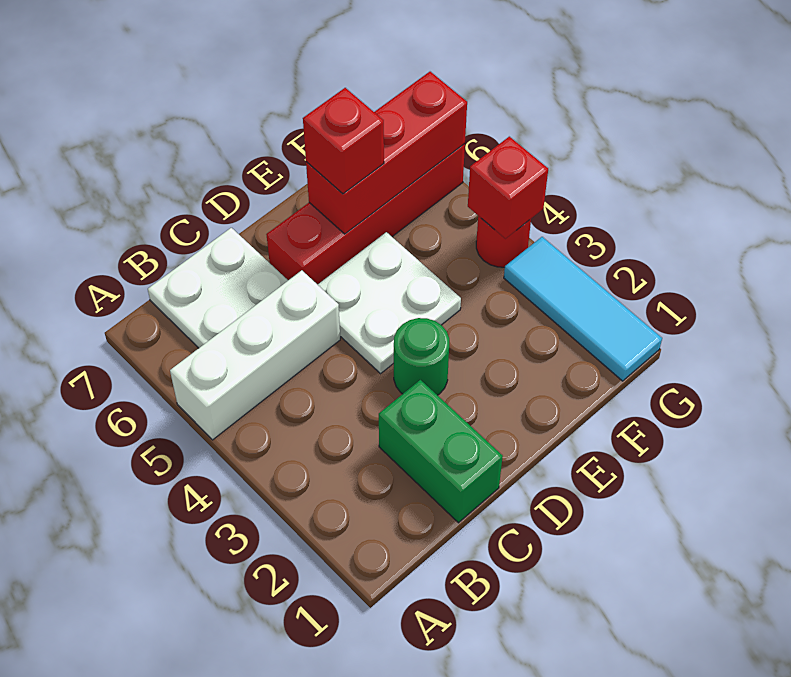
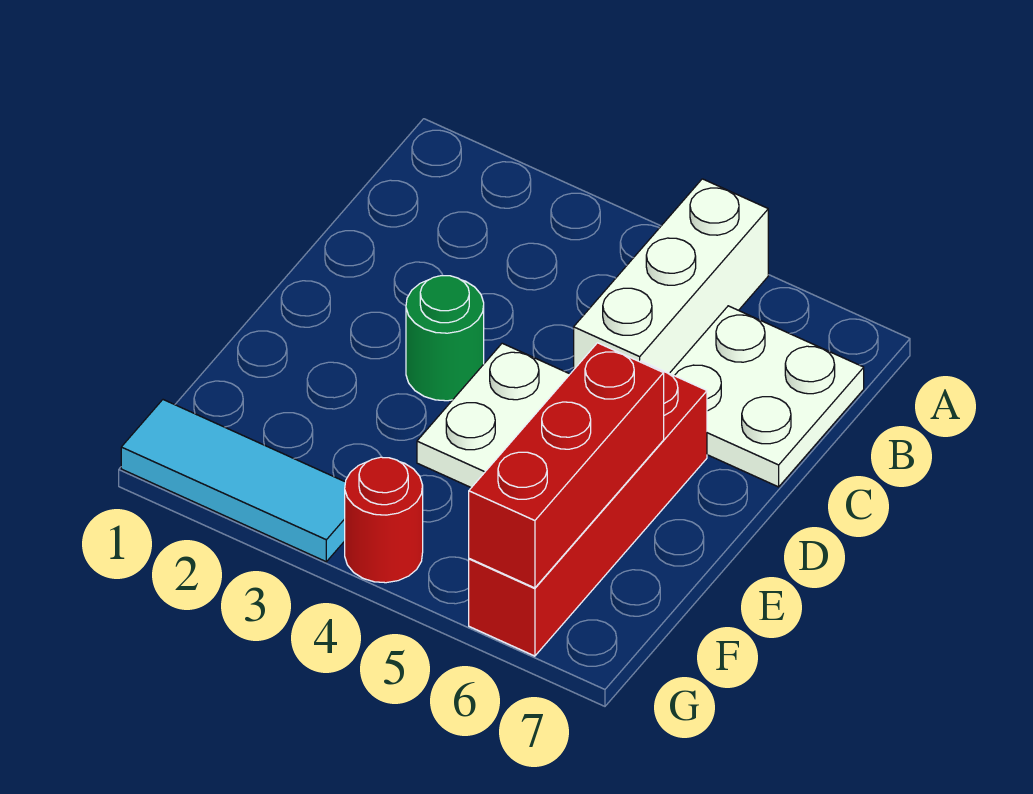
green 1x2 brick [379,380,503,523] -> none
red 1x1 brick [303,88,384,194] -> none
red 1x1 brick [468,137,548,239] -> none

